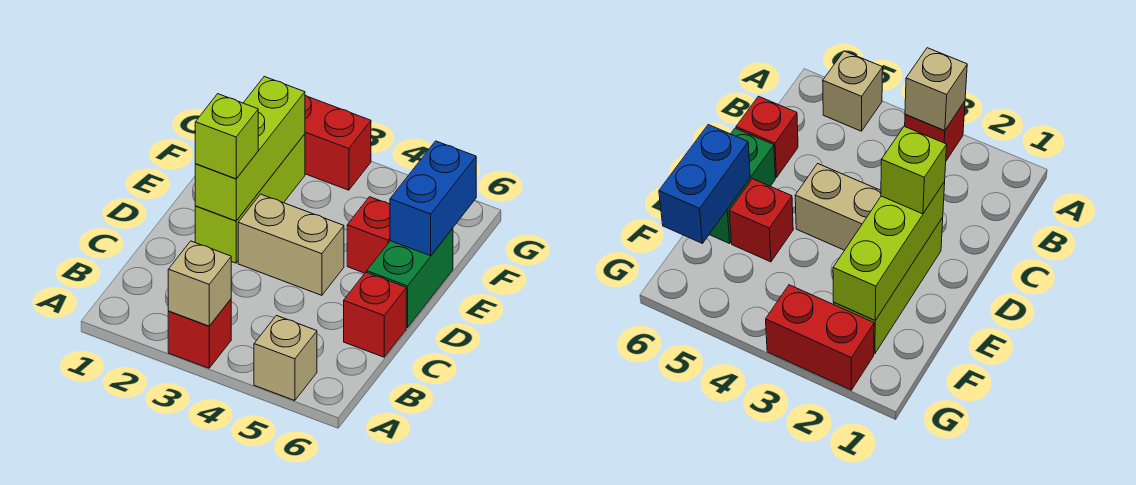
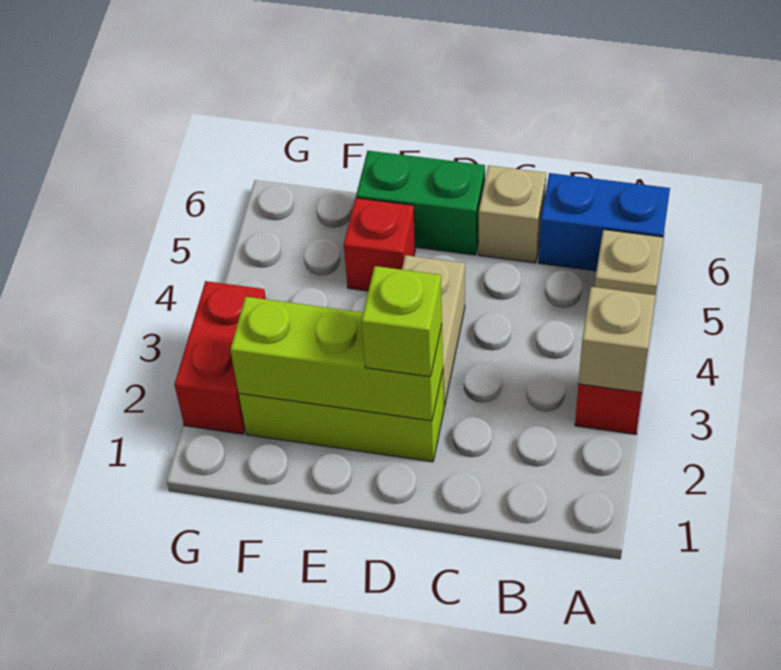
red 1x1 brick [344,272,406,357] -> tan 1x1 brick [478,165,546,263]
blue 1x2 brick [390,141,476,256] -> blue 1x2 brick moved to [539,173,670,271]

